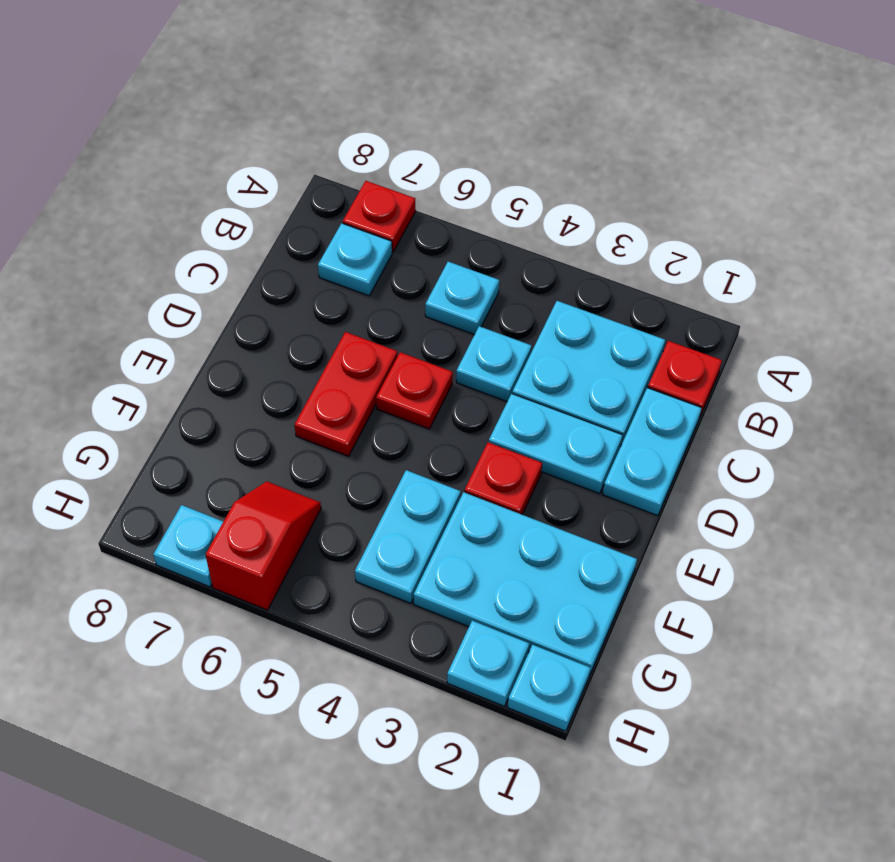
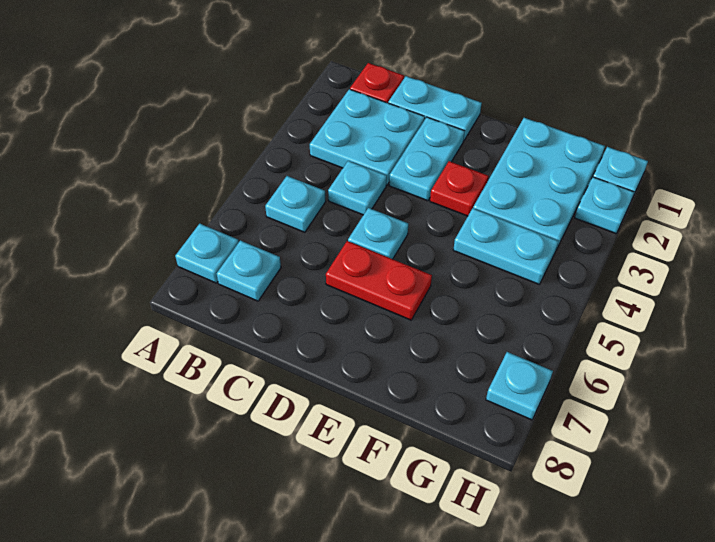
red 1x1 plate [343,181,416,252] -> cyan 1x1 plate [175,224,239,283]
red 1x1 plate [376,352,453,429] -> cyan 1x1 plate [348,208,408,259]
red 1x2 slope [206,481,321,610] -> none

